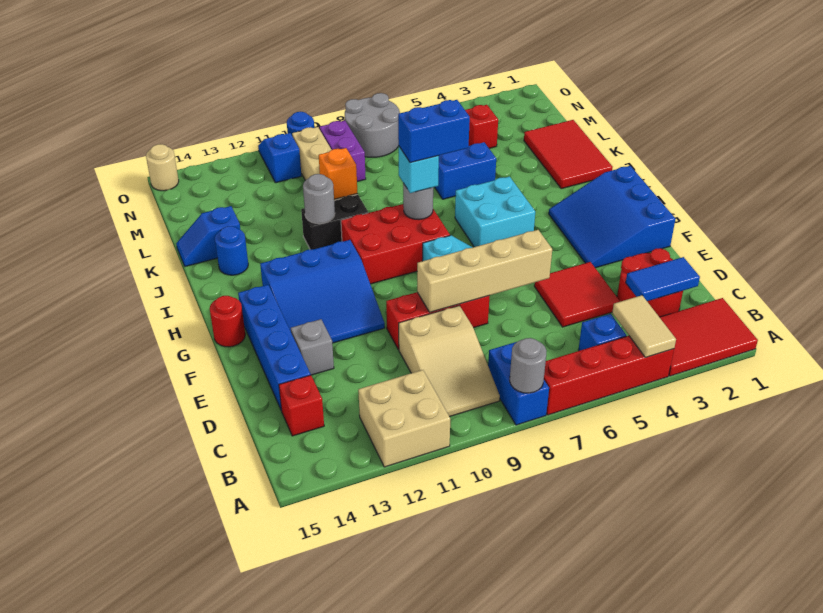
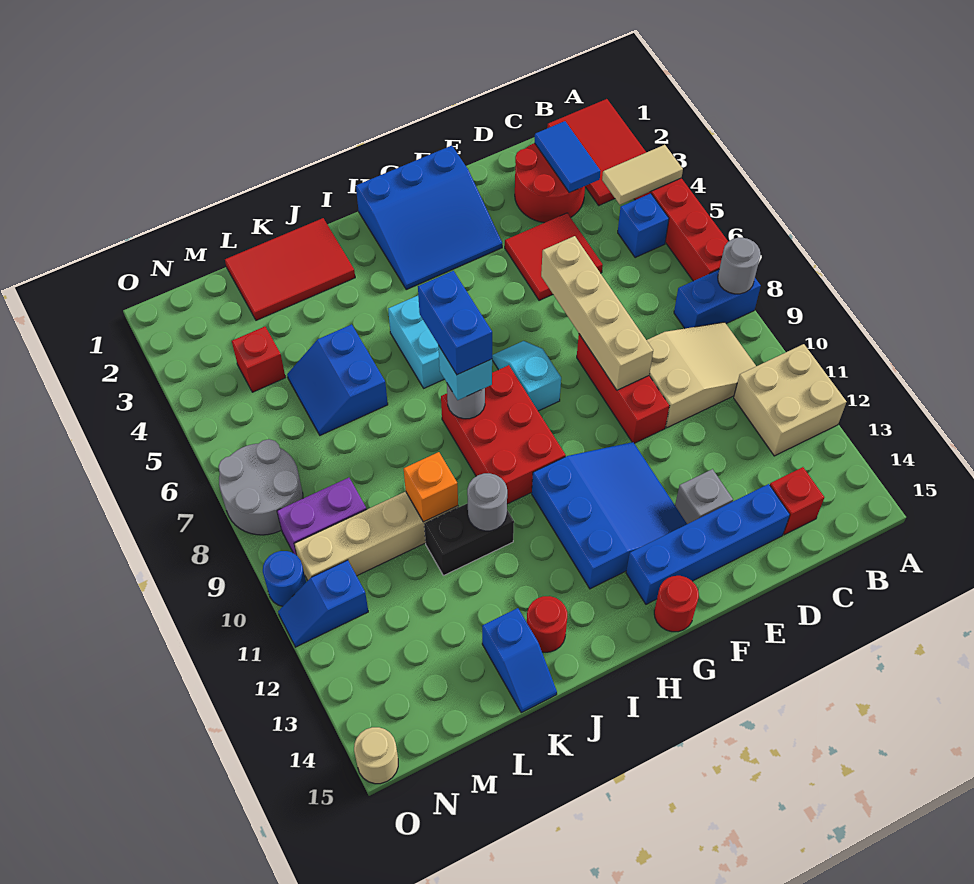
black 1x2 brick [301,195,368,250] -> black 1x2 brick turned to [424,503,514,576]
blue 1x1 round brick [215,226,248,275] -> red 1x1 round brick [527,596,567,652]

